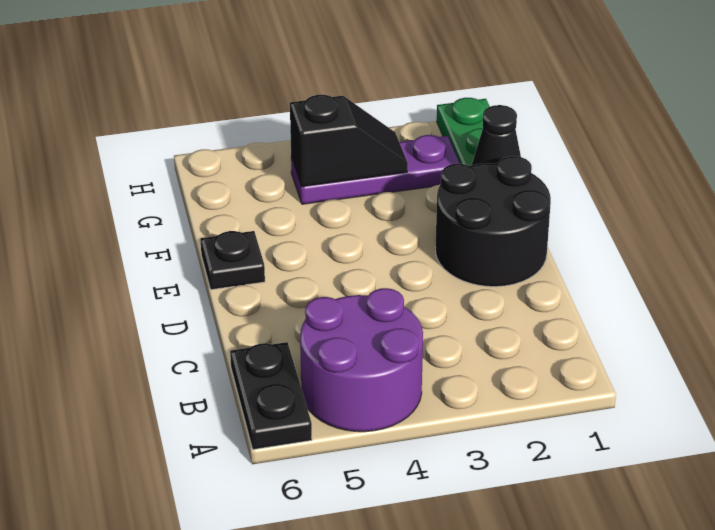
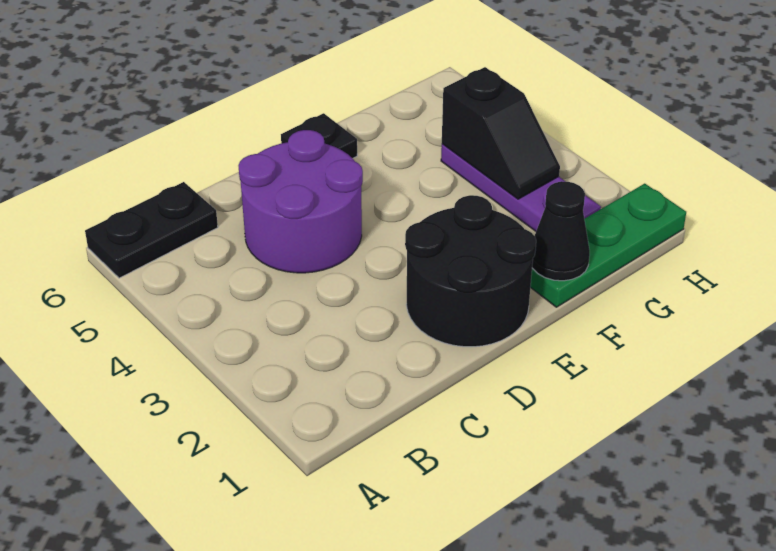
purple 2x2 round brick [300,288,423,432] -> purple 2x2 round brick moved to [238,130,363,273]

